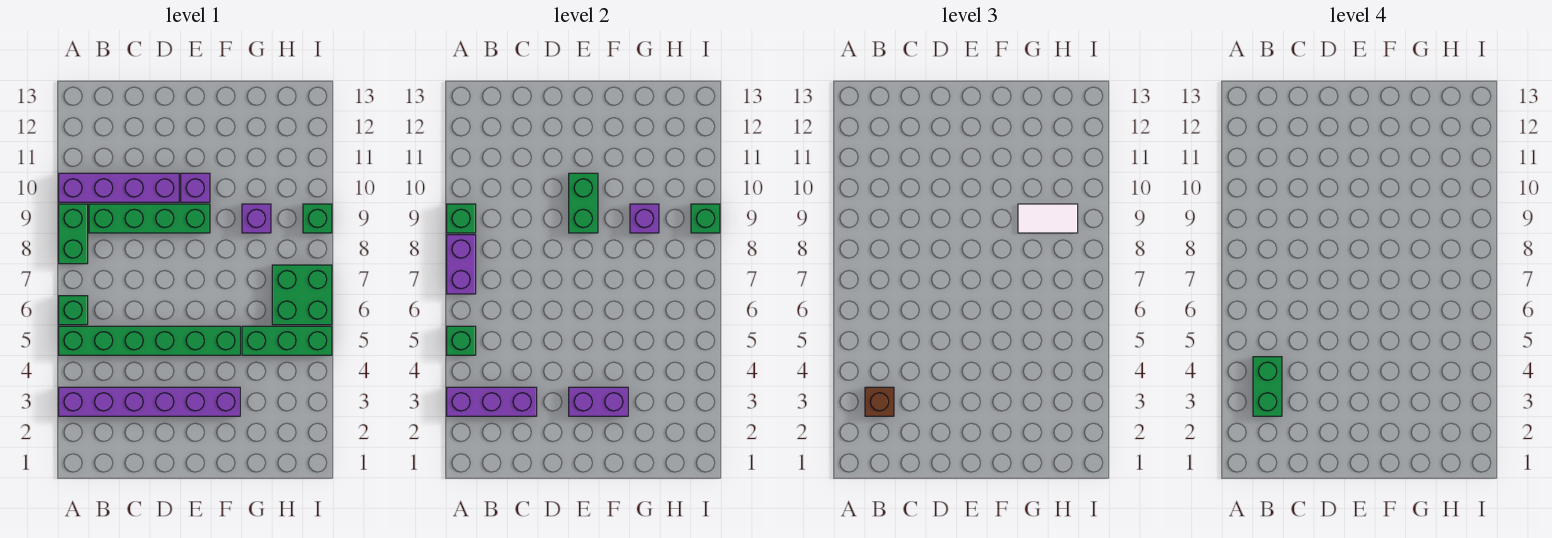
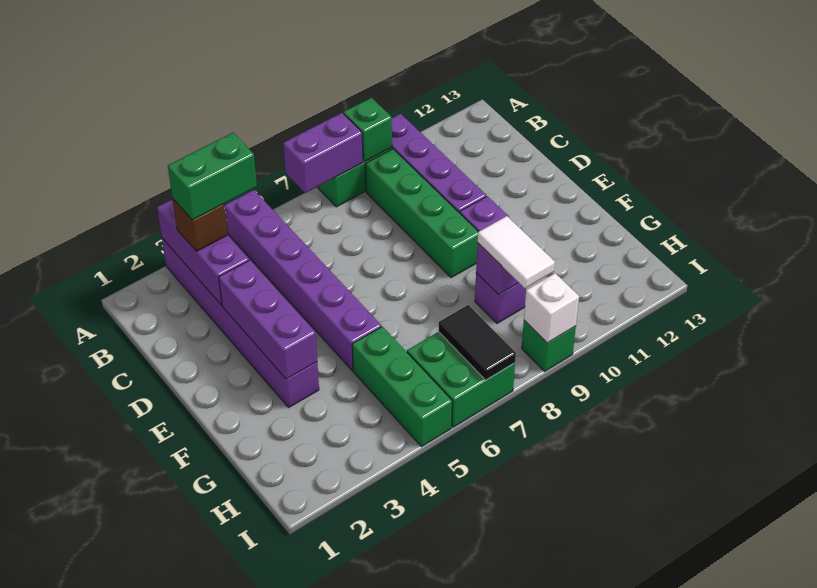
green 1x6 brick [59,326,240,355] -> purple 1x6 brick [225,190,381,371]
green 1x1 brick [447,326,476,355] -> none
green 1x1 brick [59,296,88,325] -> none
purple 1x2 brick [569,387,628,416] -> purple 1x3 brick [219,260,317,379]
green 1x2 brick [569,173,598,233] -> none
none -> black 1x2 tile [439,305,516,380]
green 1x1 brick [691,204,720,233] -> white 1x1 brick [524,273,579,343]

